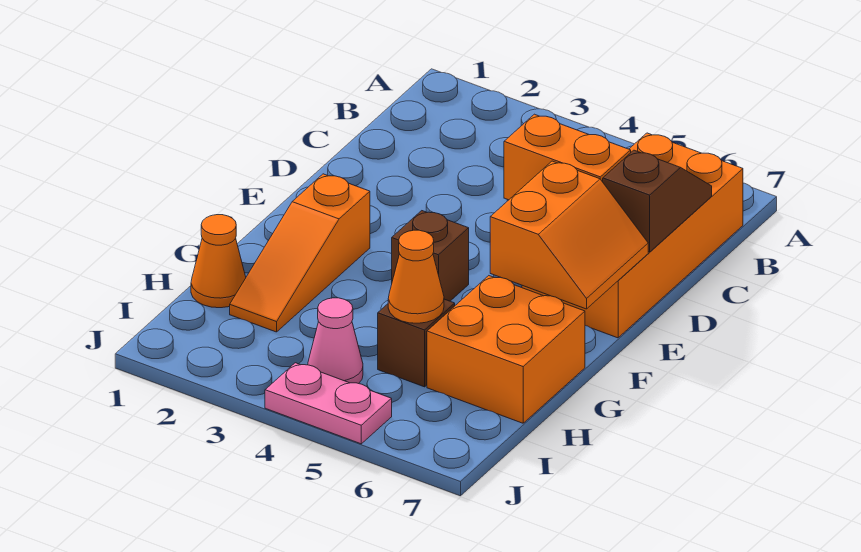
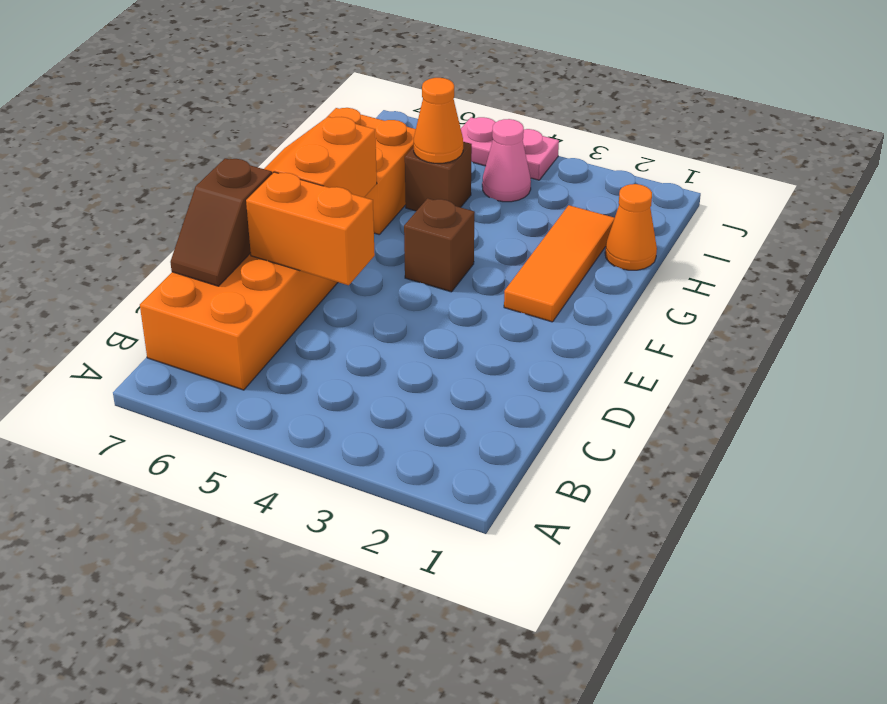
orange 1x3 slope [230,174,370,332] -> orange 1x3 tile [504,205,615,322]

